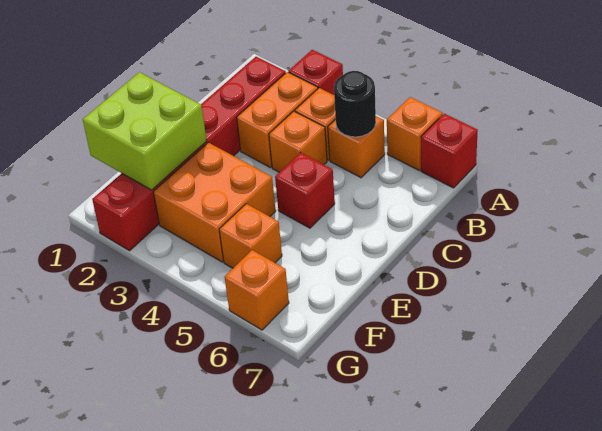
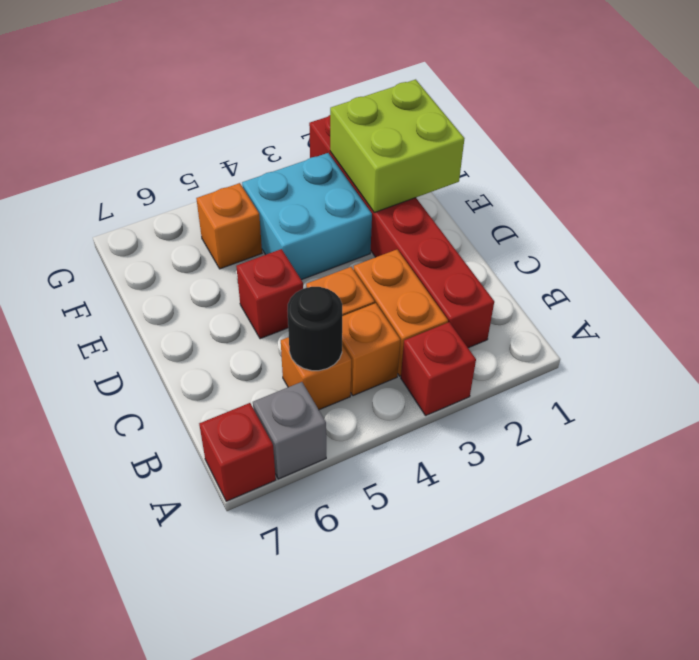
orange 1x1 brick [387,97,443,170] -> grey 1x1 brick [253,382,326,479]
orange 2x2 brick [153,143,276,262] -> cyan 2x2 brick [242,153,372,280]
orange 1x1 brick [225,250,289,330] -> none

